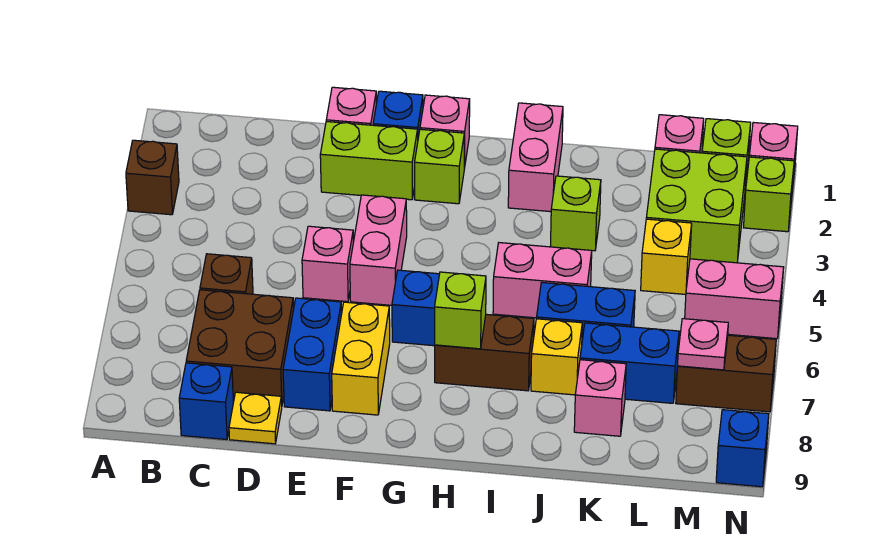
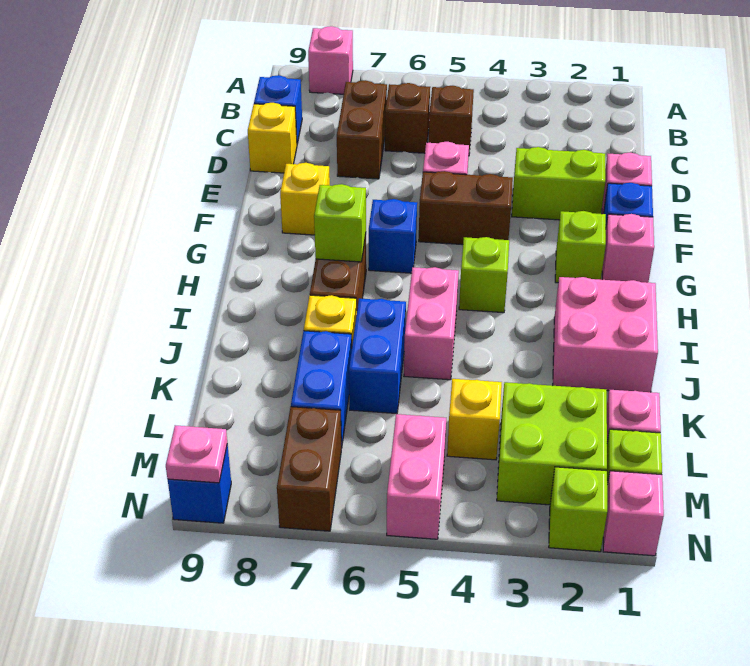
brown 1x1 brick [126,140,179,215] -> brown 1x1 brick moved to [428,86,474,156]
brown 2x2 brick [186,290,294,404] -> brown 1x2 brick [337,80,387,179]
yellow 1x1 plate [229,392,282,444] -> yellow 1x1 brick [248,103,297,173]
lime 1x2 brick [320,122,418,200] -> lime 1x2 brick turned to [512,147,605,220]
blue 1x2 brick [283,298,342,411] -> none
pink 1x2 brick [350,195,407,305] -> brown 1x2 brick [419,171,513,245]
yellow 1x2 brick [332,302,390,415] -> yellow 1x1 brick [280,163,330,235]
pink 1x2 brick [508,103,563,212] -> pink 2x2 brick [553,277,658,392]
lime 1x1 brick [551,176,601,251] -> lime 1x1 brick moved to [459,237,509,313]
pink 1x1 brick [574,360,626,436] -> pink 1x1 brick moved to [308,26,353,94]
pink 1x1 plate [678,319,728,370] -> pink 1x1 plate moved to [166,425,227,483]

